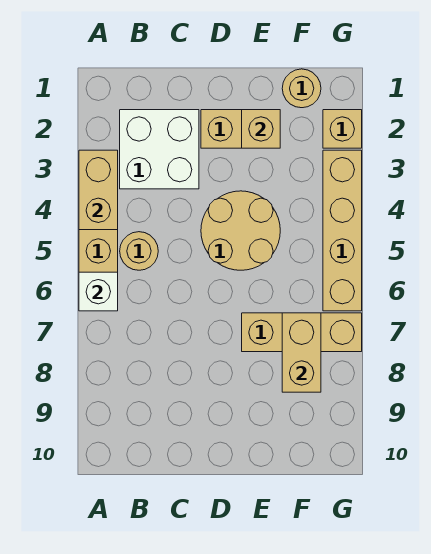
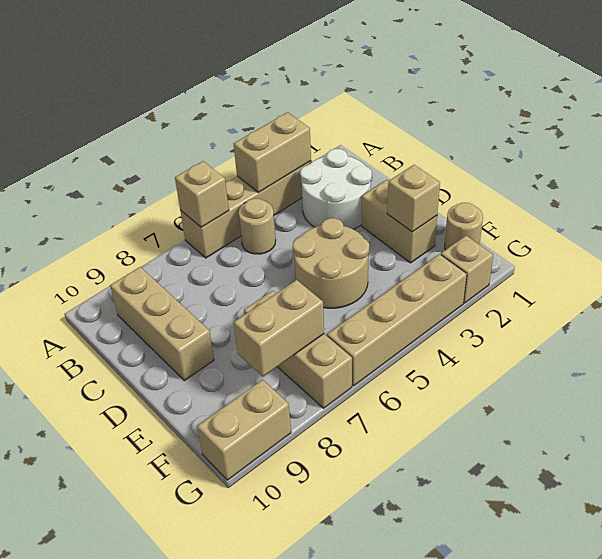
white 1x1 brick [79,272,118,311] -> tan 1x1 brick [175,161,229,227]
white 2x2 brick [120,110,199,189] -> white 2x2 round brick [300,149,372,229]
none -> tan 1x3 brick [110,267,214,380]
none -> tan 1x2 brick [197,380,291,480]

